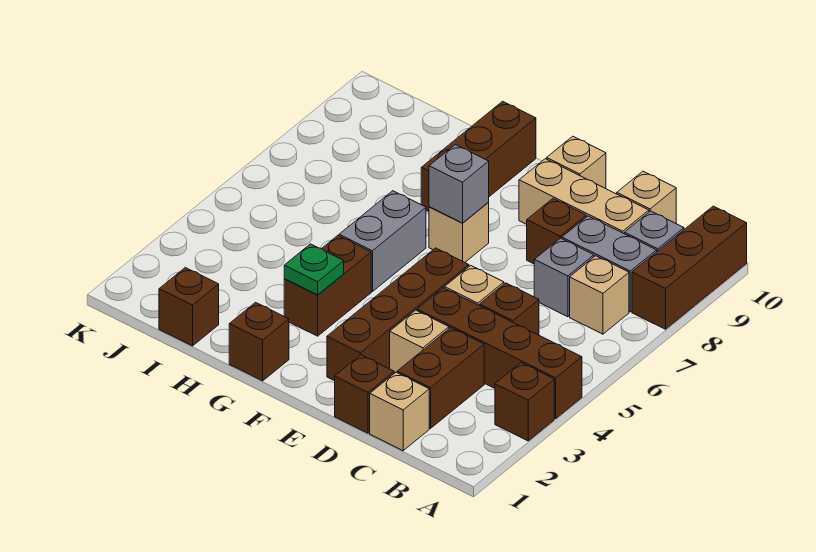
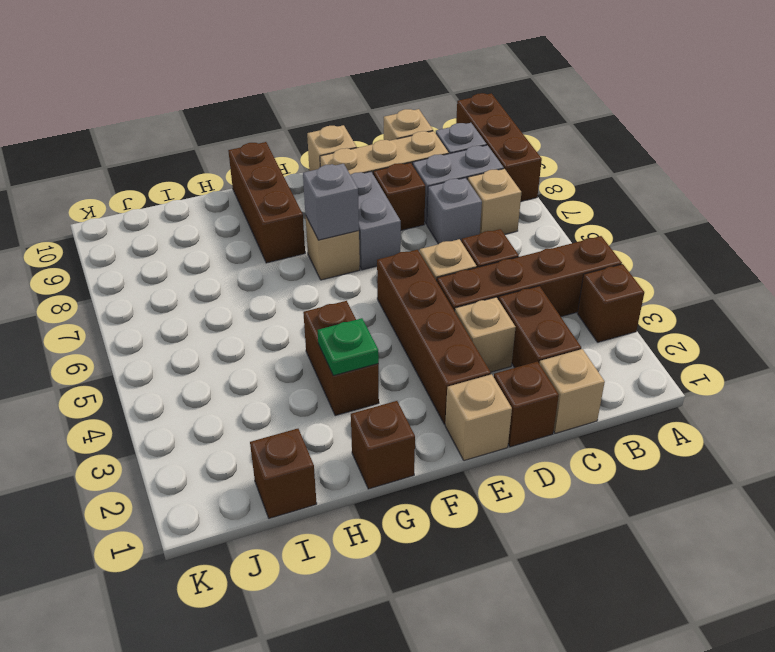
none -> tan 1x1 brick [445,374,512,461]
grey 1x2 brick [339,191,426,292] -> grey 1x2 brick moved to [351,172,401,270]

